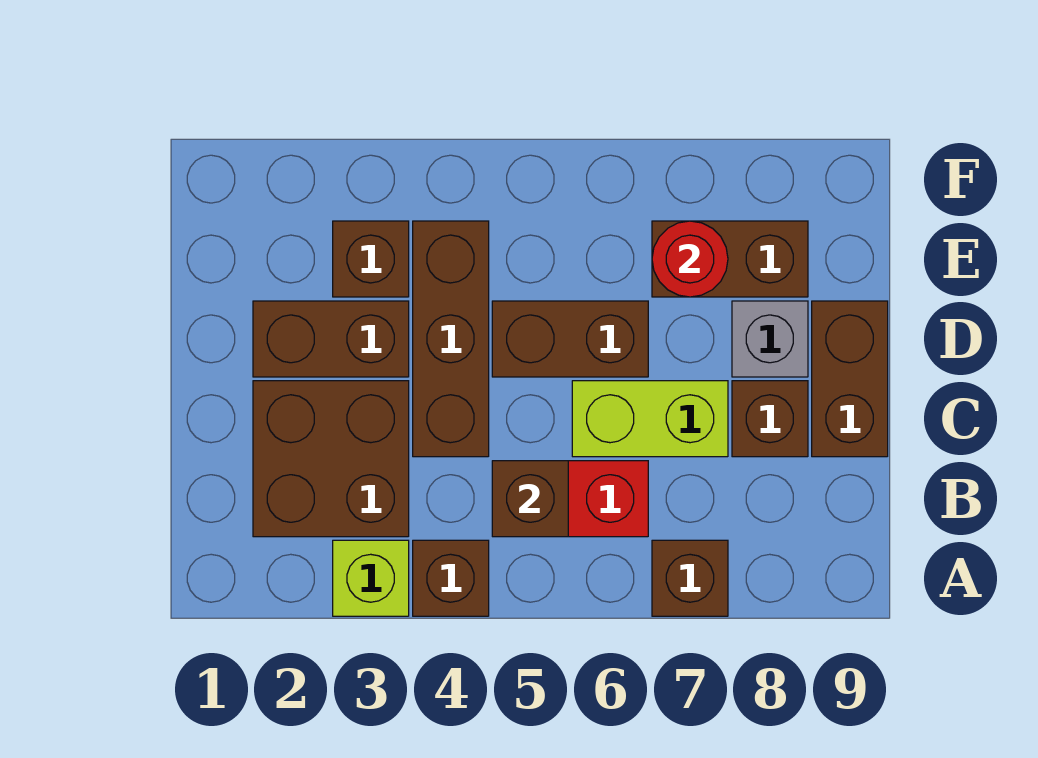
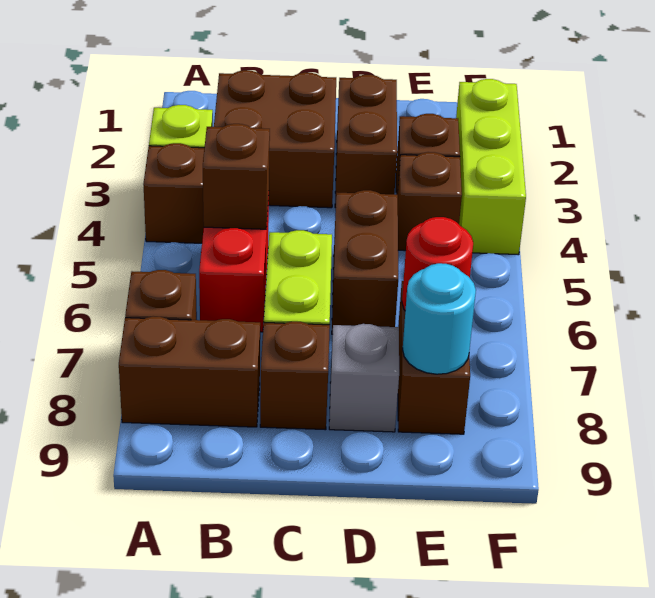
brown 1x3 brick [413,221,489,457] -> brown 1x1 brick [397,152,462,251]
brown 1x2 brick [812,301,888,457] -> brown 1x2 brick moved to [119,316,260,427]
none -> cyan 1x1 round brick [403,263,476,374]
none -> lime 1x3 brick [456,79,526,255]

